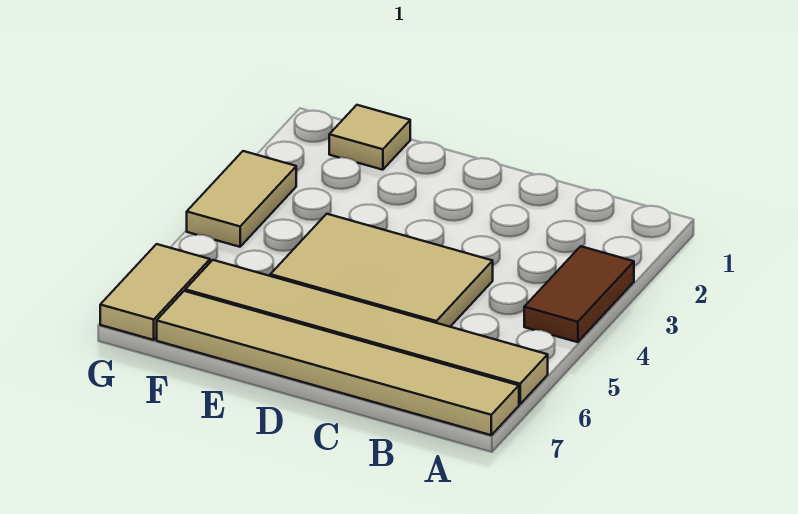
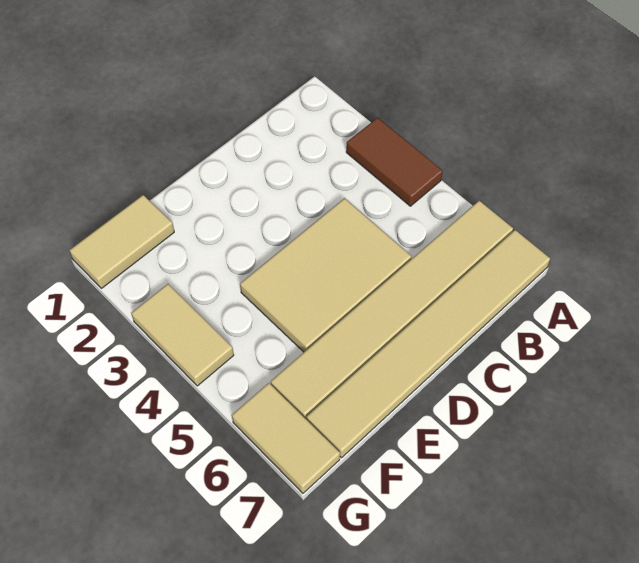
tan 1x1 tile [329,105,410,170] -> tan 1x2 tile [69,195,174,288]

